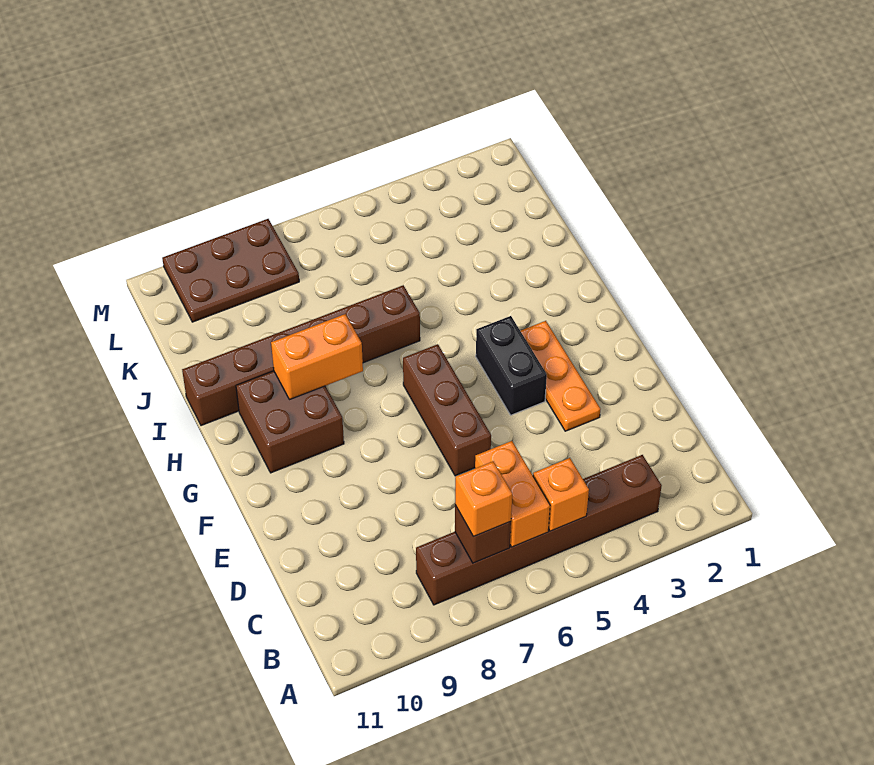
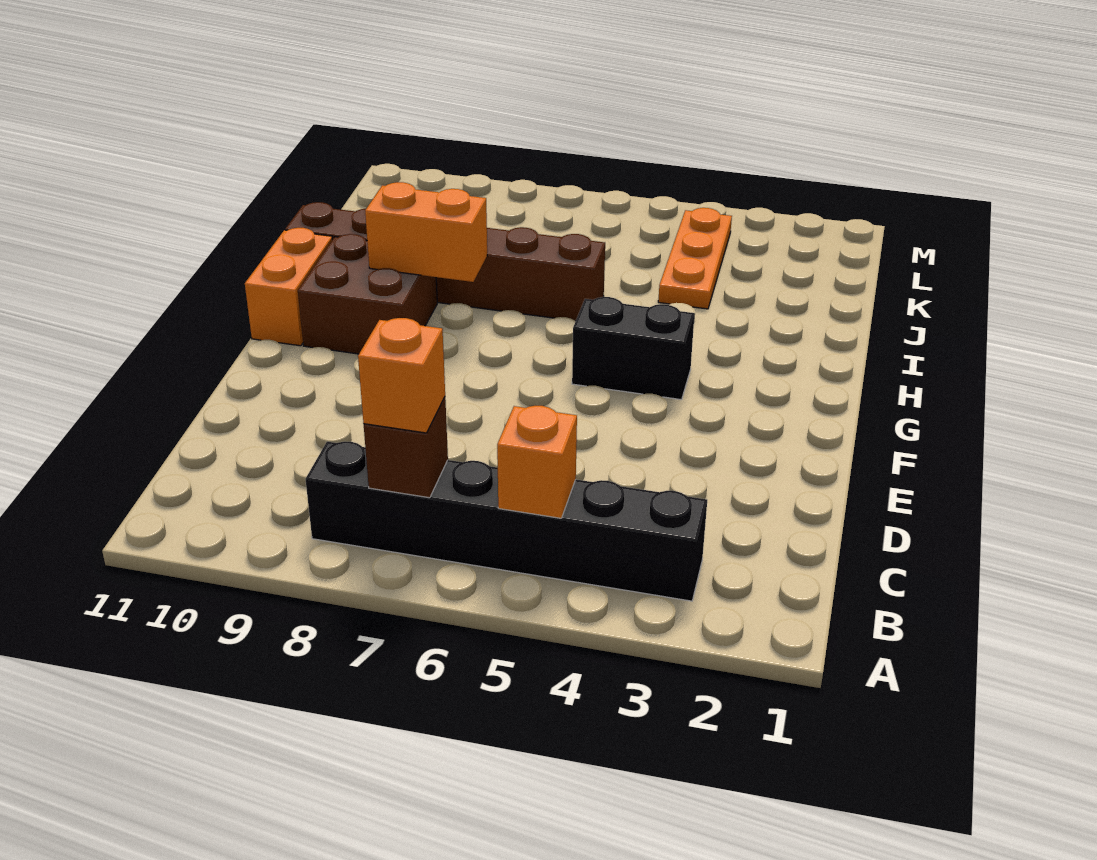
brown 1x6 brick [416,455,662,605] -> black 1x6 brick [305,442,707,601]
orange 1x2 brick [475,441,550,547] -> orange 1x2 brick moved to [245,228,332,346]
orange 1x3 plate [520,321,600,431] -> orange 1x3 plate moved to [658,208,732,309]
brown 1x3 brick [403,344,491,476] -> none
black 1x2 brick [476,316,547,415] -> black 1x2 brick turned to [572,297,695,400]
brown 2x3 plate [162,219,299,322] -> none

